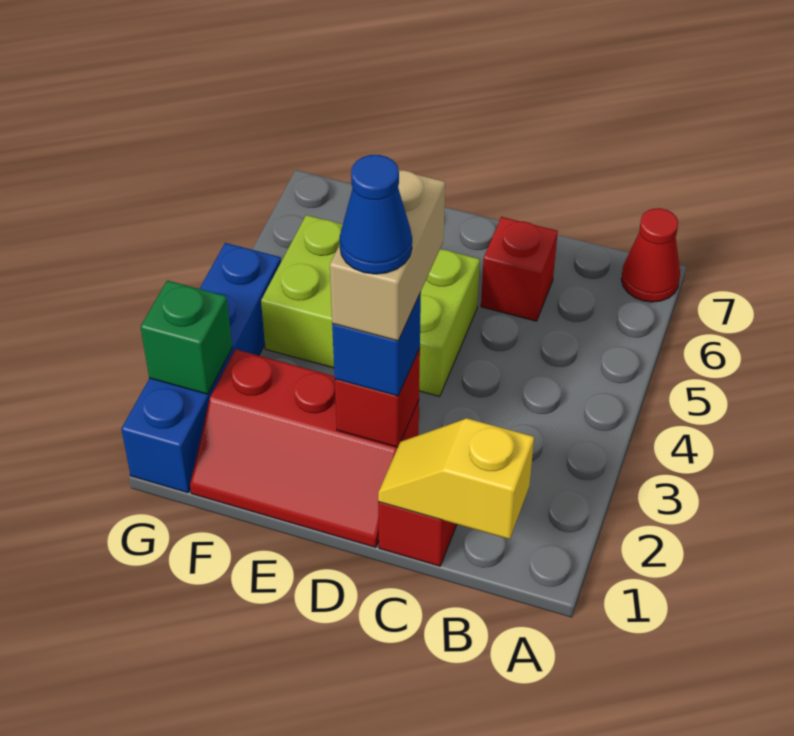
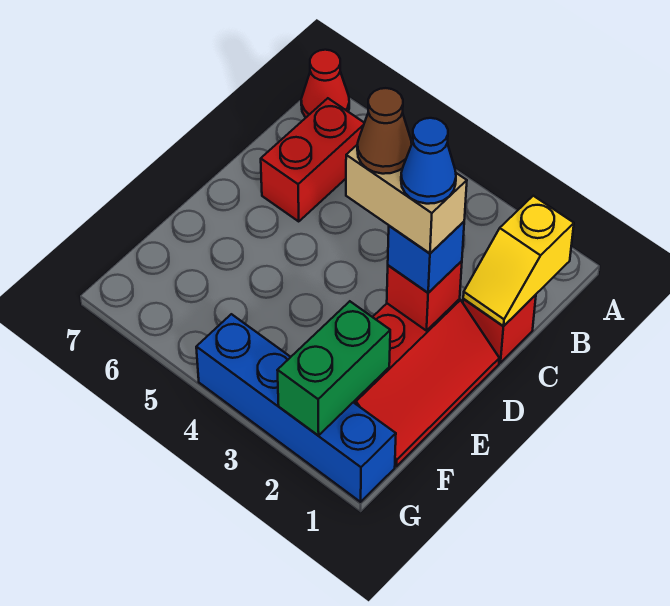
red 1x1 brick [481,217,558,321] -> red 1x2 brick [261,98,364,221]
none -> brown 1x1 cone [357,88,412,174]
lime 2x3 brick [261,215,480,396] -> none
green 1x1 brick [141,280,232,394] -> green 1x2 brick [277,301,390,436]

